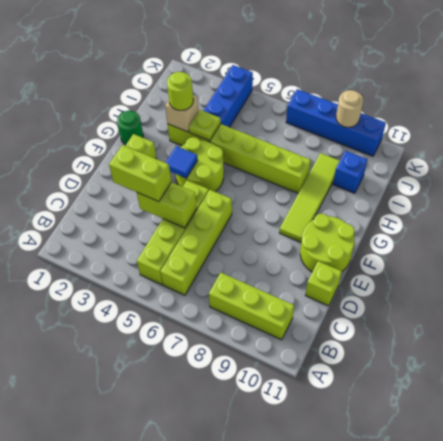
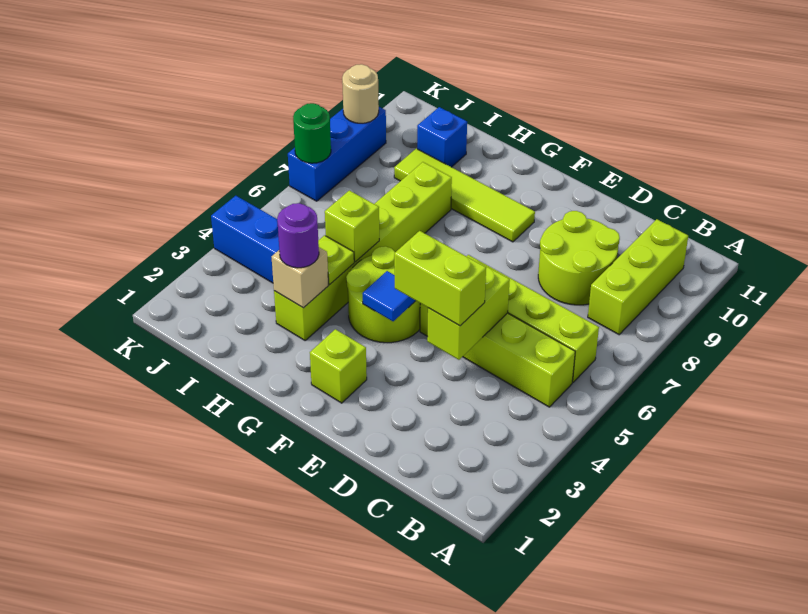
lime 1x2 brick [109,145,171,202] -> lime 1x2 brick turned to [394,231,486,326]
lime 1x1 brick [305,261,342,306] -> lime 1x1 brick moved to [325,190,379,262]
lime 2x2 round brick [300,214,355,272] -> lime 2x2 round brick moved to [538,211,620,305]
green 1x1 round brick [117,111,143,145] -> green 1x1 round brick moved to [293,103,331,163]
lime 1x1 round brick [167,72,193,110] -> purple 1x1 round brick [277,203,319,268]
blue 1x4 brick [286,89,386,156] -> blue 1x3 brick [288,107,386,201]

